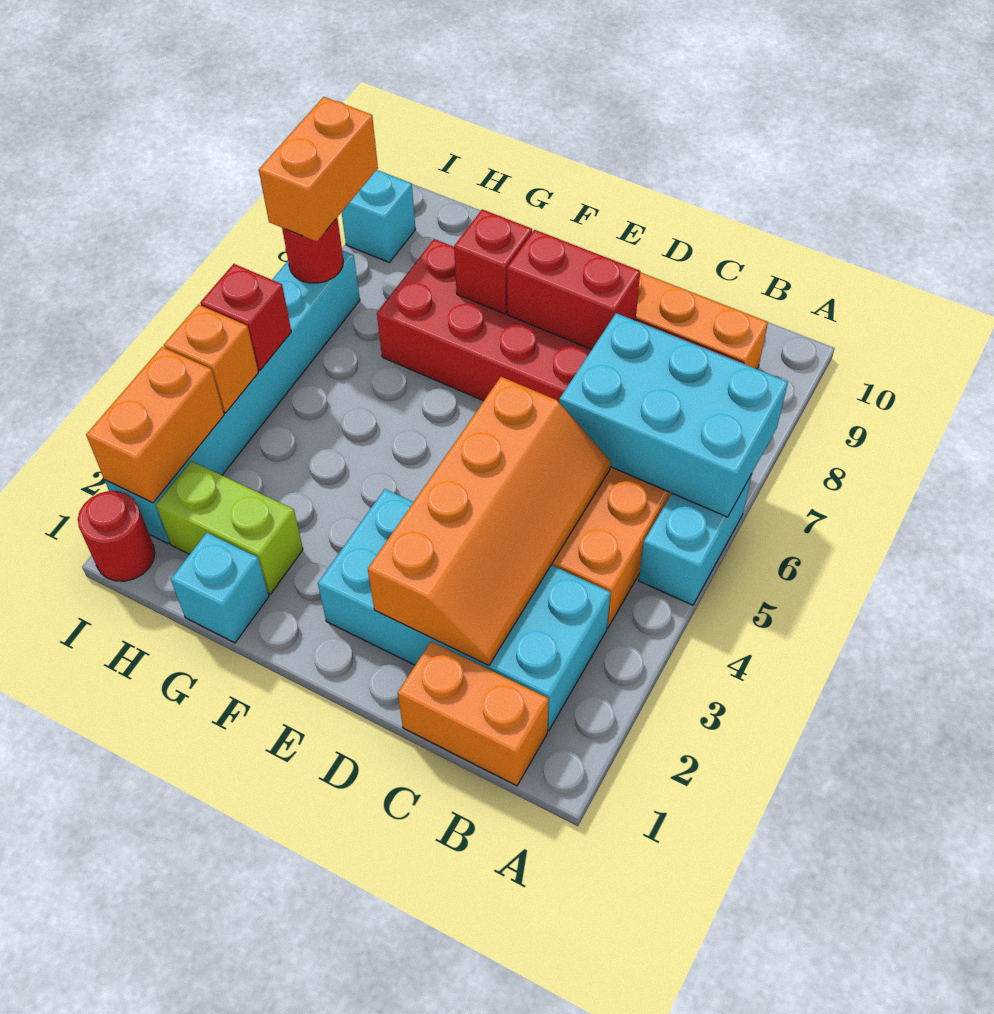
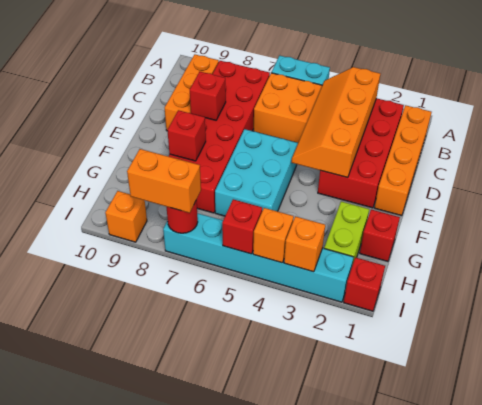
cyan 2x3 brick [559,313,788,517] -> cyan 2x3 brick moved to [215,129,298,216]
orange 1x2 brick [398,642,549,786] -> orange 1x4 brick [375,105,431,216]
cyan 2x4 brick [318,489,611,731] -> red 2x4 brick [318,98,404,208]
orange 2x4 slope [368,377,611,666] -> orange 2x4 slope turned to [292,67,380,178]
red 1x2 brick [507,230,640,349] -> red 1x1 brick [190,72,226,120]
cyan 1x1 brick [171,533,269,643] -> red 1x1 brick [360,210,400,261]
red 1x1 round brick [78,491,155,581] -> red 1x1 brick [344,257,385,311]
orange 1x2 brick [86,347,224,503] -> orange 1x1 brick [284,216,325,272]
cyan 1x1 brick [342,170,416,262] -> orange 1x1 brick [105,191,147,242]

